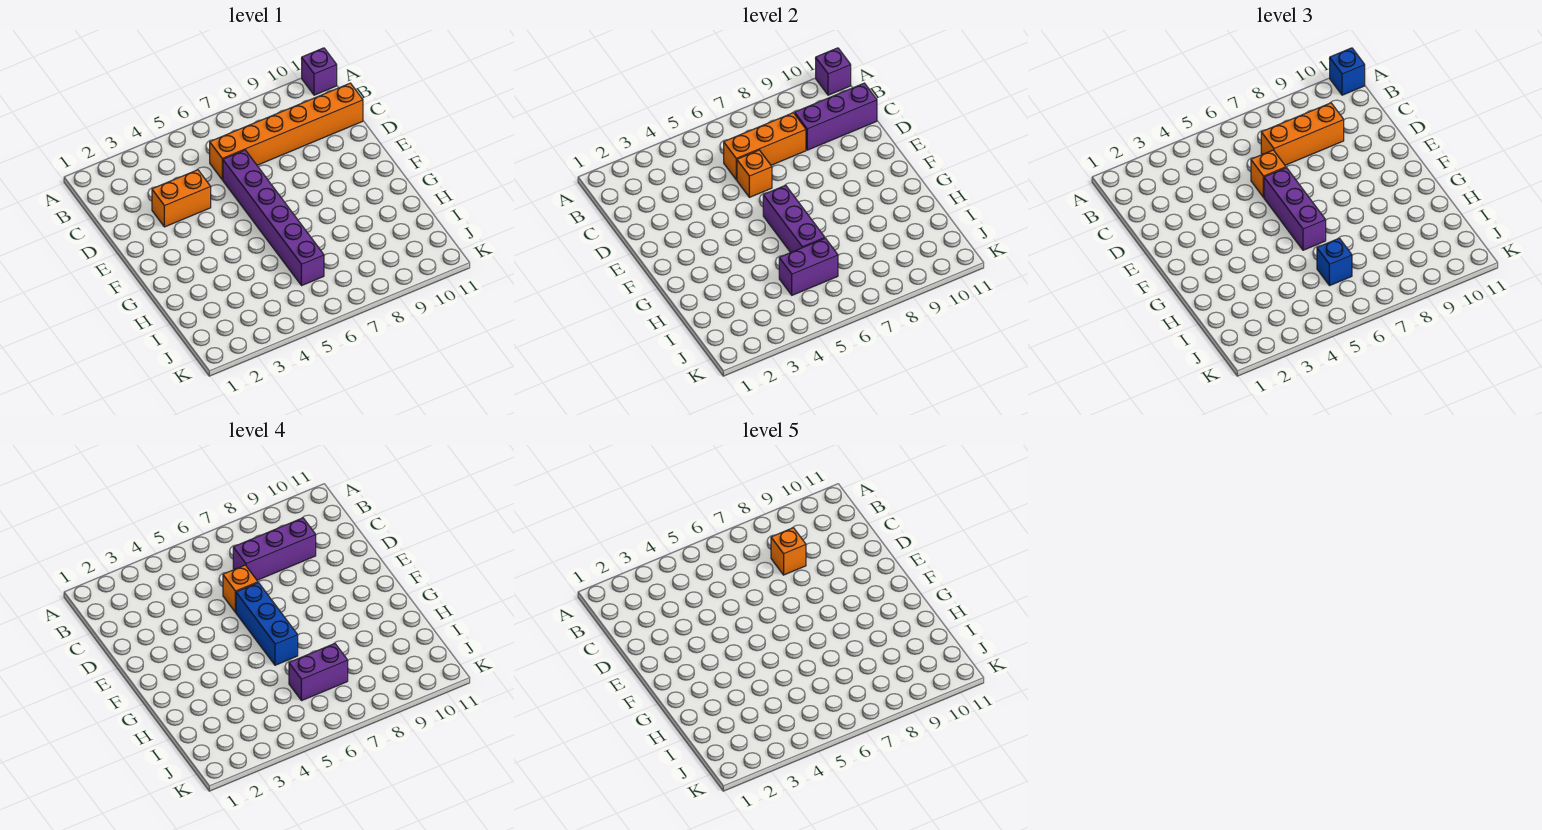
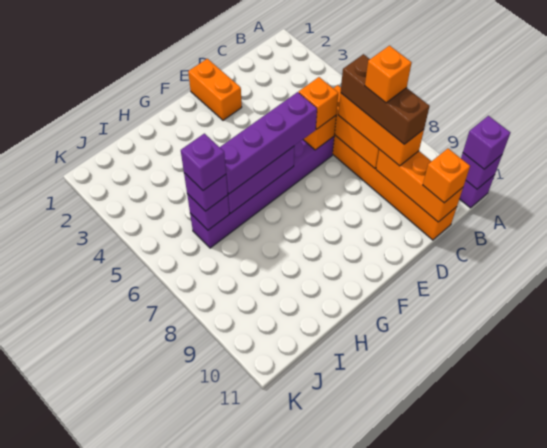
blue 1x1 brick [1330,48,1365,95] -> purple 1x1 brick [463,116,511,169]
purple 1x3 brick [233,518,316,580] -> brown 1x3 brick [341,54,430,144]
purple 1x3 brick [795,83,877,150] -> orange 1x3 brick [376,149,463,222]
orange 1x2 brick [152,170,211,227] -> orange 1x2 brick moved to [188,59,242,120]
orange 1x1 brick [223,565,258,612] -> orange 1x1 brick moved to [423,149,470,203]
purple 1x3 brick [1264,168,1326,250] -> purple 1x4 brick [220,92,317,194]
blue 1x3 brick [236,583,298,665] -> none
purple 1x2 brick [779,238,838,295] -> purple 1x1 brick [187,194,229,230]
blue 1x1 brick [1317,238,1352,286] -> purple 1x1 brick [184,173,228,211]
purple 1x2 brick [289,644,348,701] -> purple 1x1 brick [181,134,226,190]

